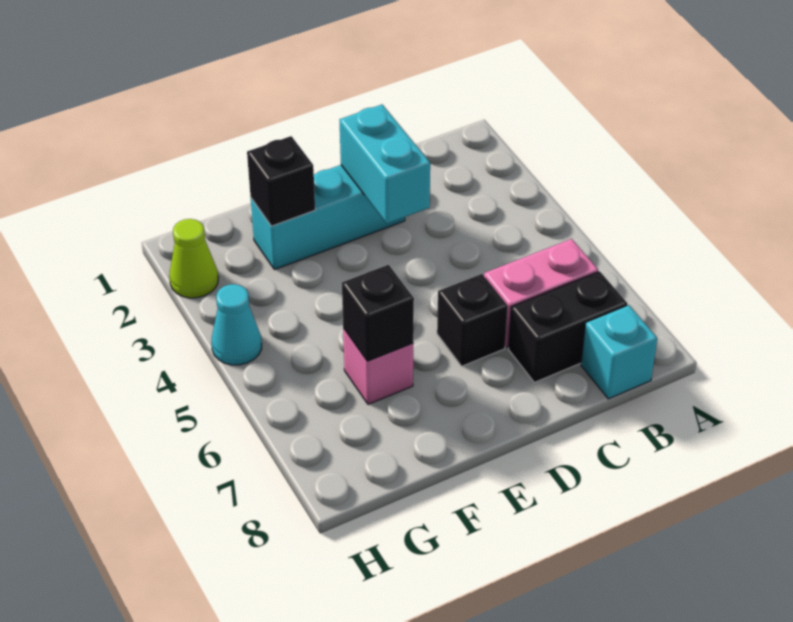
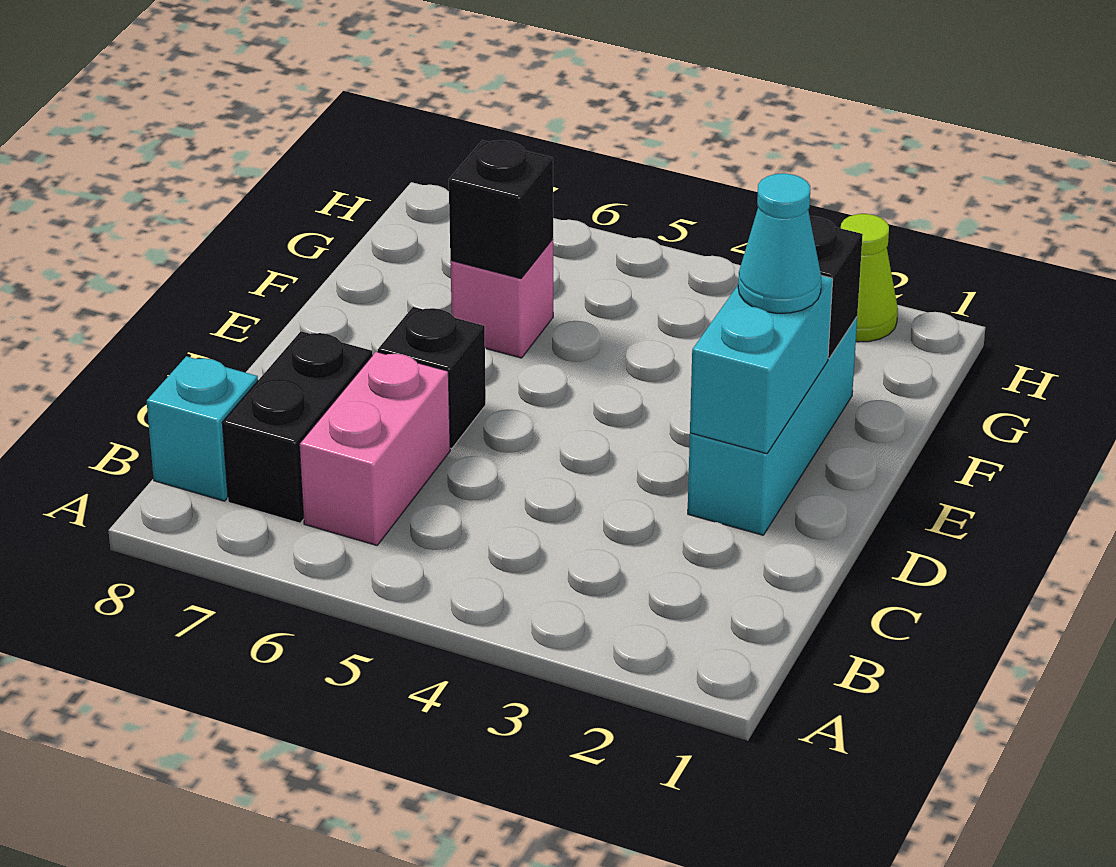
cyan 1x2 brick [340,105,430,223] -> cyan 1x2 brick turned to [690,276,833,454]
cyan 1x1 cone [211,284,262,365] -> cyan 1x1 cone moved to [738,173,821,313]

